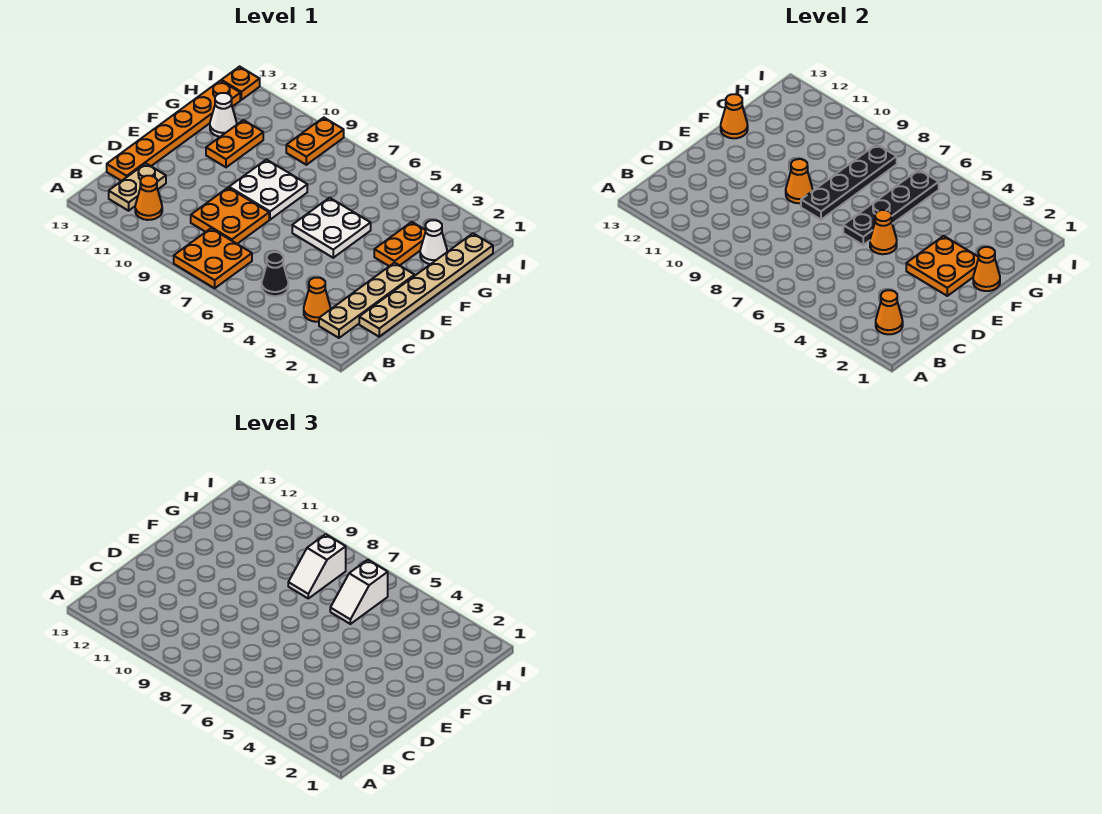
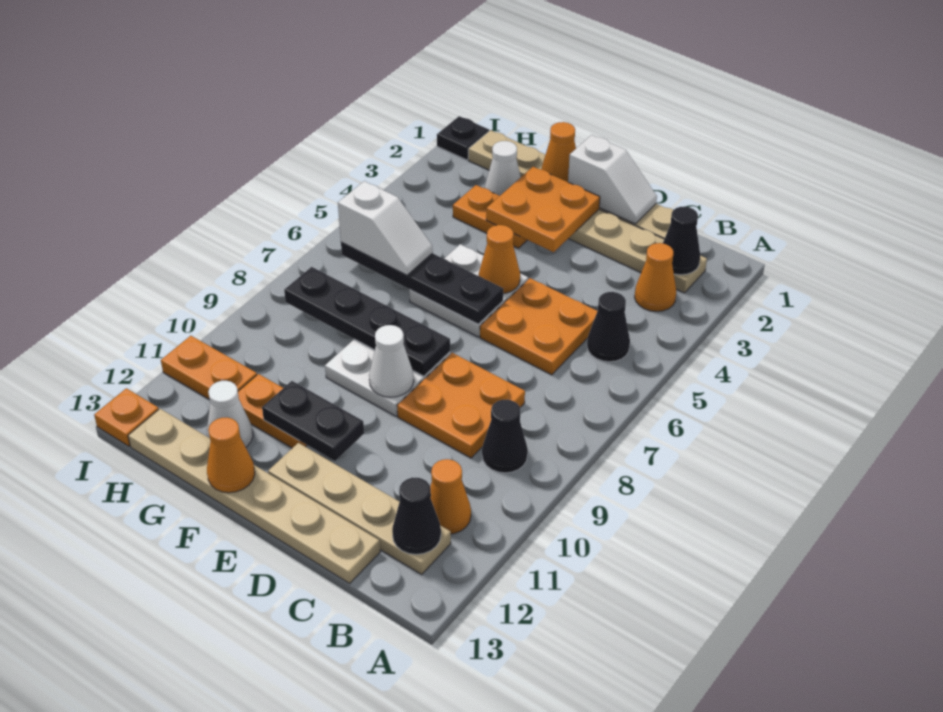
orange 2x2 plate [174,228,252,288] -> orange 2x2 plate moved to [480,278,597,375]
orange 1x1 cone [876,290,903,334] -> black 1x1 cone [663,207,700,275]
none -> black 1x1 cone [482,400,528,473]
tan 1x2 plate [109,164,166,211] -> tan 1x4 plate [268,443,451,574]
none -> black 1x1 cone [392,478,441,554]
orange 1x6 plate [107,81,240,181] -> tan 1x6 plate [128,409,380,583]
orange 1x1 cone [786,159,813,203] -> white 1x1 cone [369,325,414,397]
none -> black 1x2 plate [262,381,364,461]
white 1x2 slope [288,534,346,598] -> white 1x2 slope moved to [568,135,657,224]
orange 1x2 plate [286,118,344,165] -> orange 1x2 plate moved to [161,336,257,400]
none -> black 1x1 plate [437,116,489,160]

